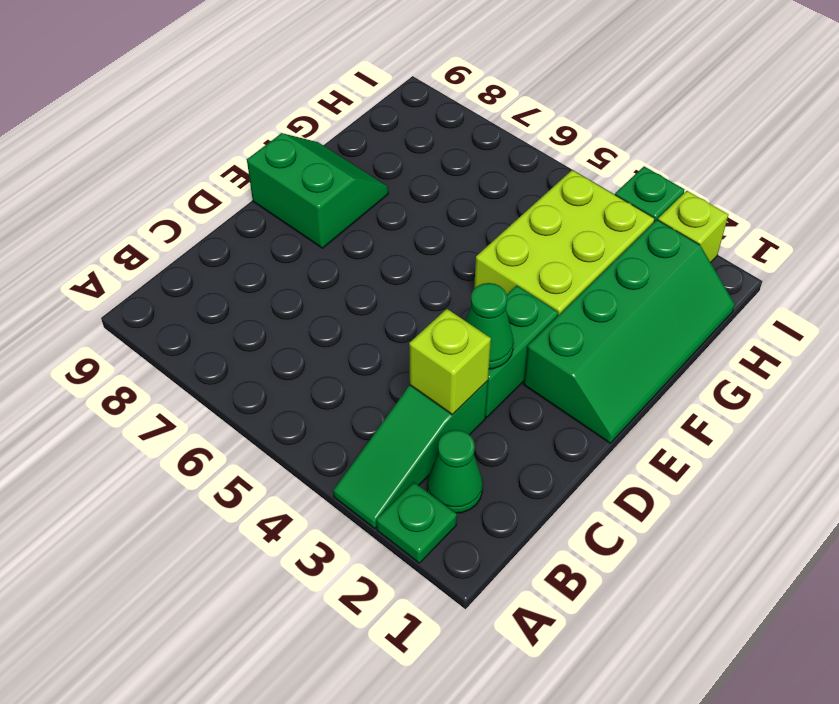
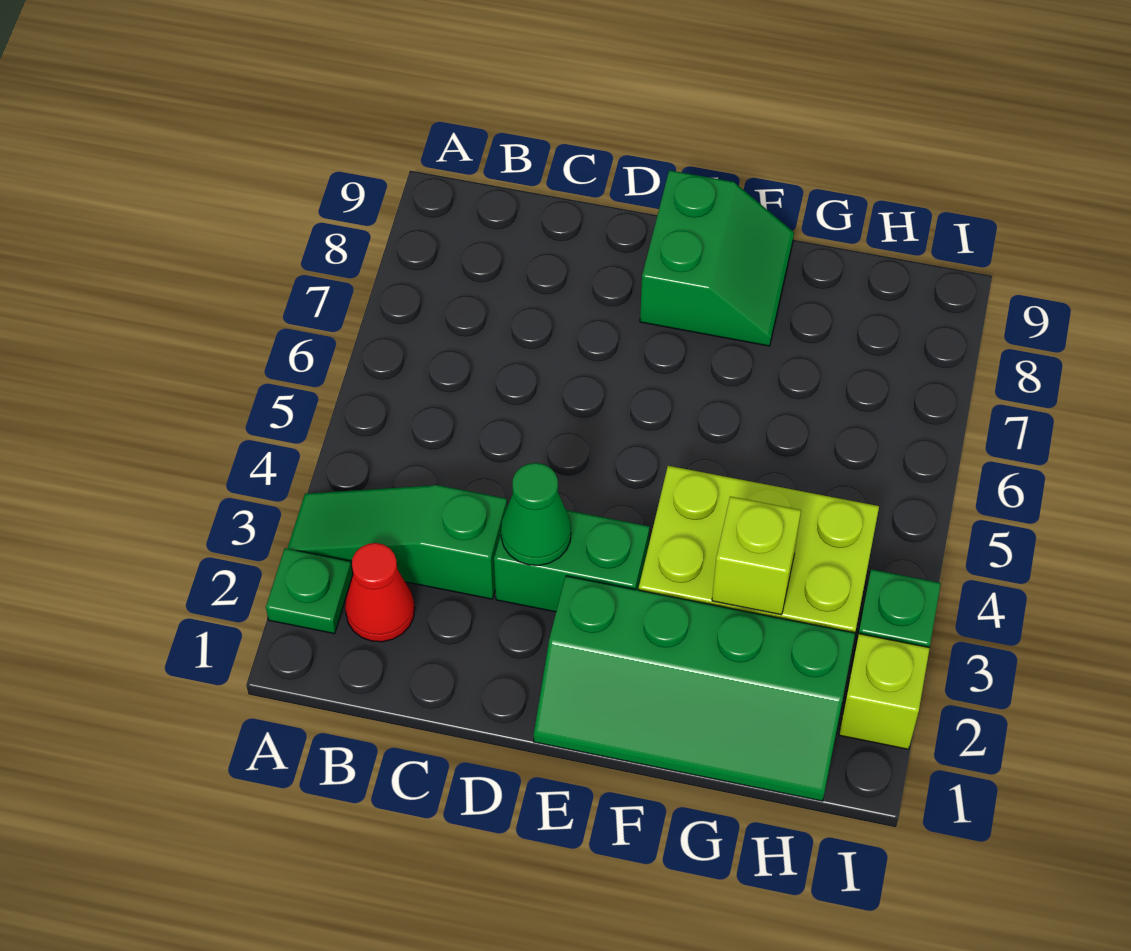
green 1x1 cone [427,430,483,513] -> red 1x1 cone [345,543,415,642]
lime 1x1 brick [409,309,491,415] -> lime 1x1 brick moved to [712,496,801,615]

